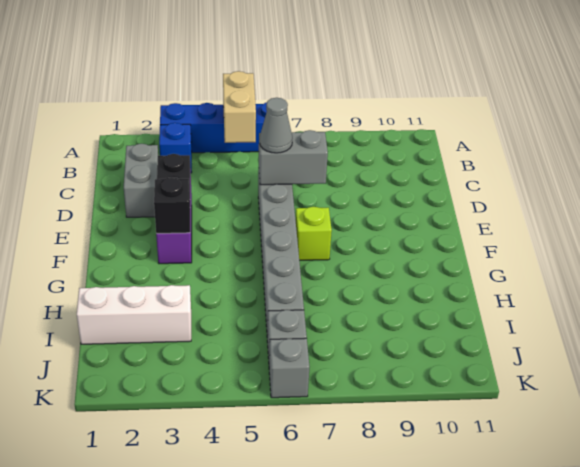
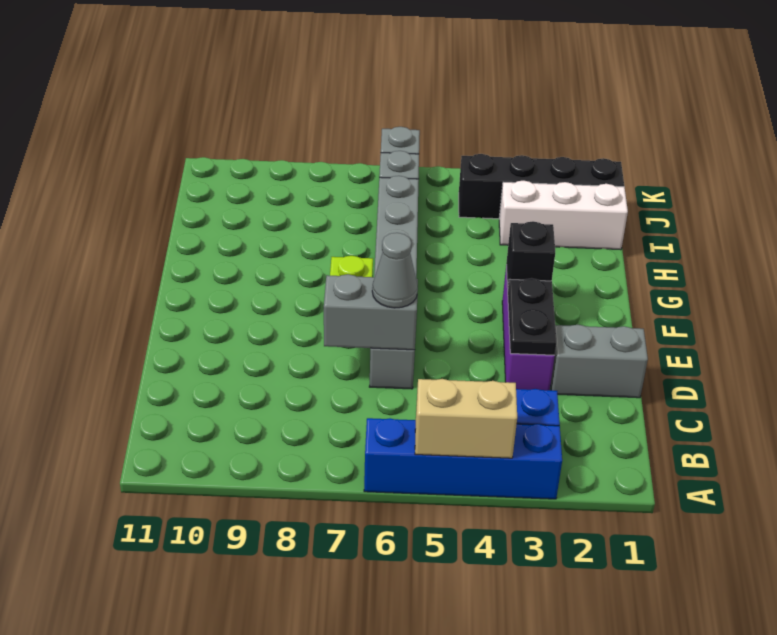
tan 1x2 brick [223,71,256,143] -> tan 1x2 brick turned to [415,379,517,458]
grey 1x2 brick [124,144,158,217] -> grey 1x2 brick turned to [551,325,648,398]
none -> black 1x4 brick [459,154,624,219]

